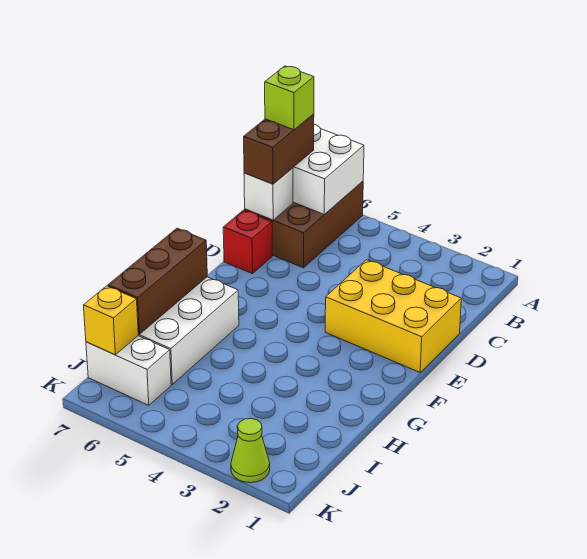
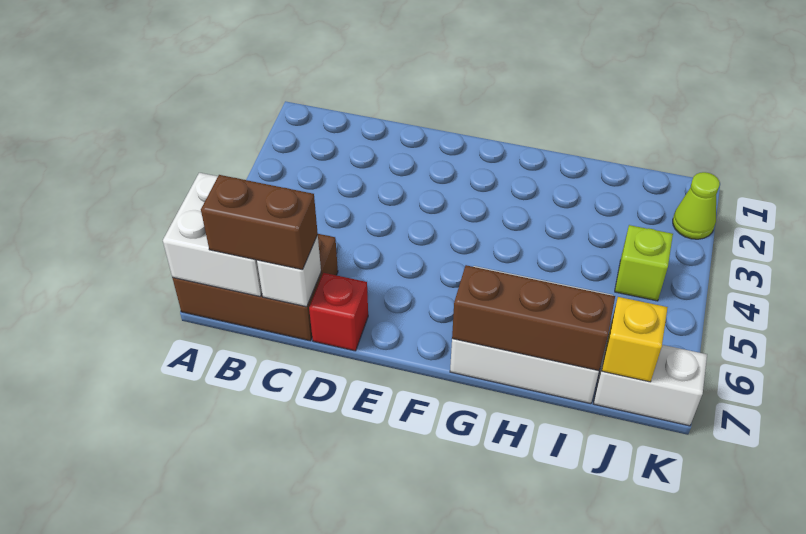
lime 1x1 brick [265,66,314,130] -> lime 1x1 brick moved to [615,225,673,301]
yellow 2x3 brick [325,260,461,372] -> none
white 1x2 brick [86,336,171,405] -> white 1x2 brick turned to [594,338,707,426]

